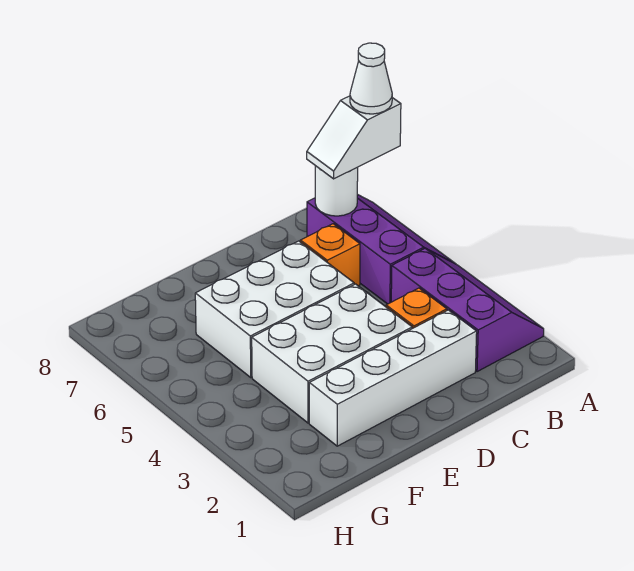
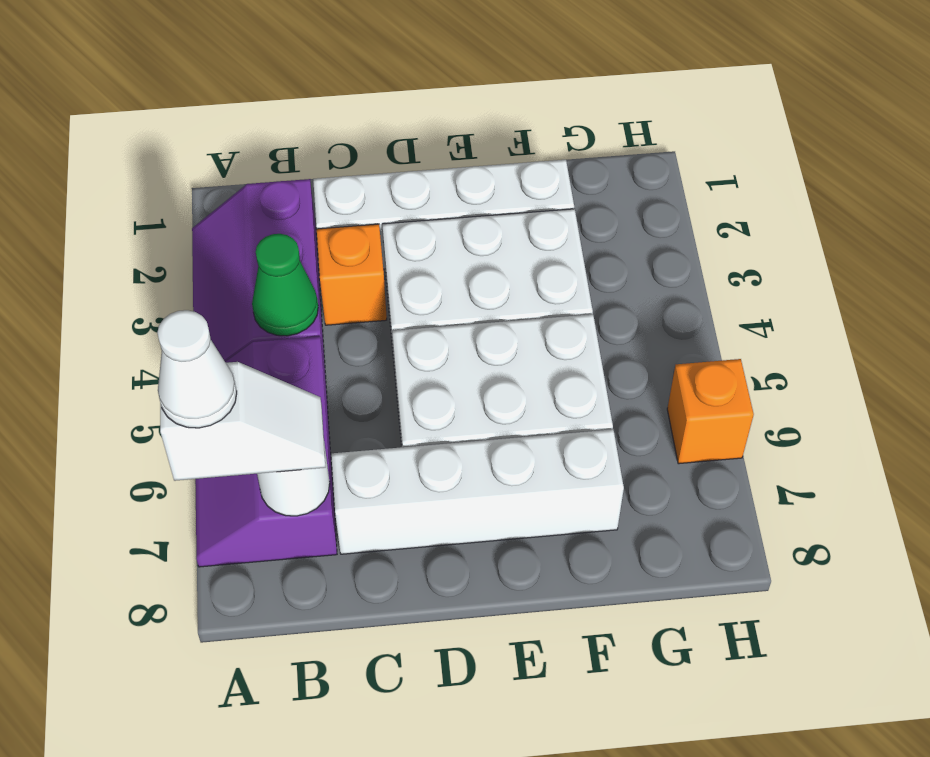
none -> green 1x1 cone [252,234,318,336]
orange 1x1 brick [300,224,360,286] -> orange 1x1 brick moved to [667,359,754,464]
none -> white 1x4 brick [331,429,624,554]

